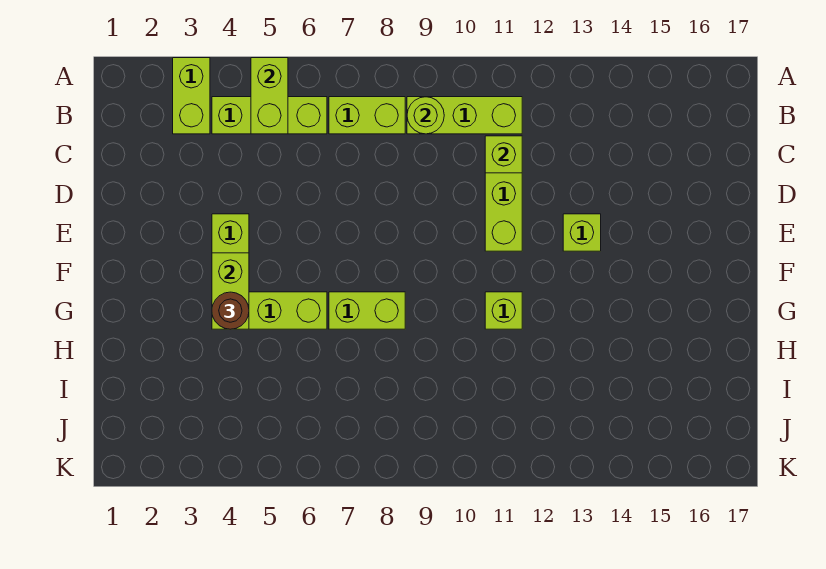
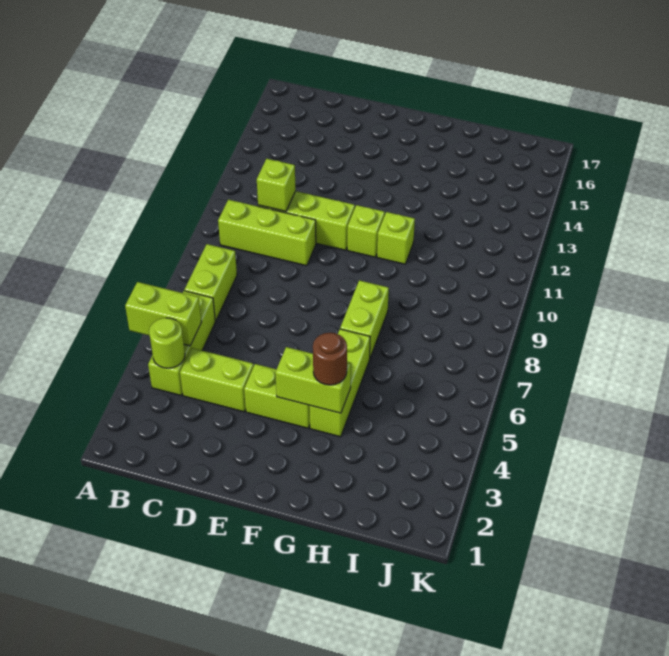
lime 1x2 brick [173,58,210,134] -> lime 1x2 brick moved to [180,348,254,412]
lime 1x3 brick [407,97,522,134] -> lime 1x3 brick turned to [218,200,316,266]
lime 1x1 round brick [407,97,444,134] -> lime 1x1 round brick moved to [149,318,185,368]
lime 1x1 brick [563,214,601,251] -> lime 1x1 brick moved to [347,205,385,257]

